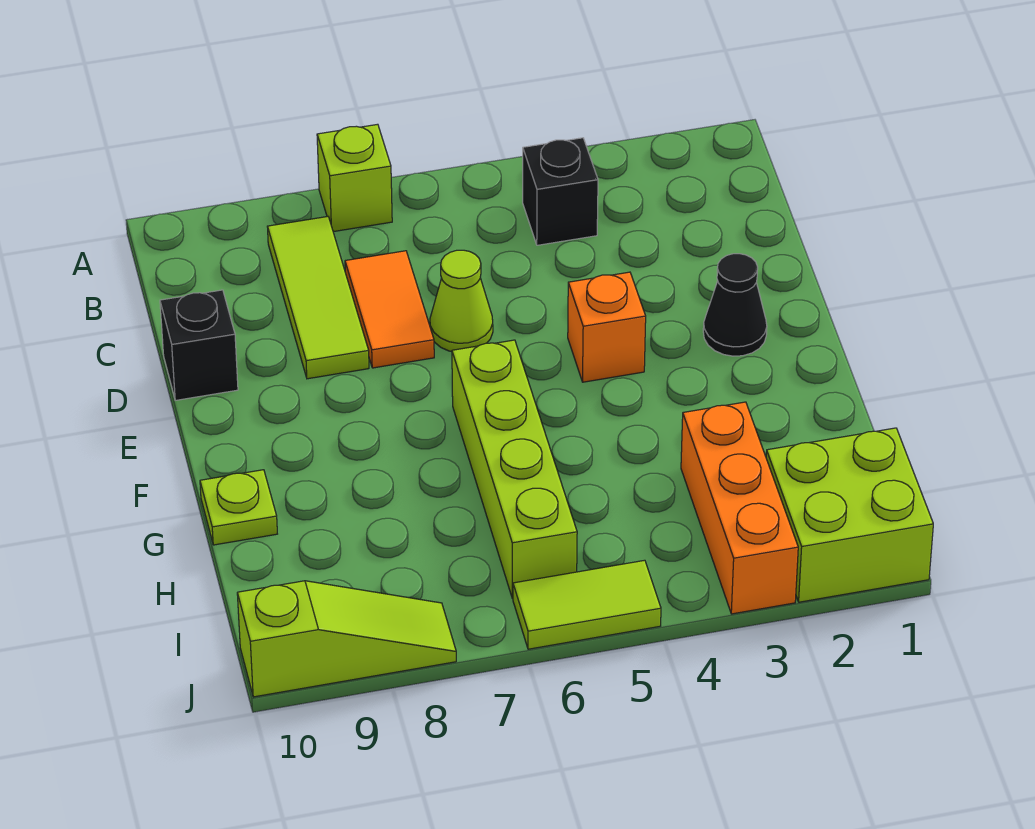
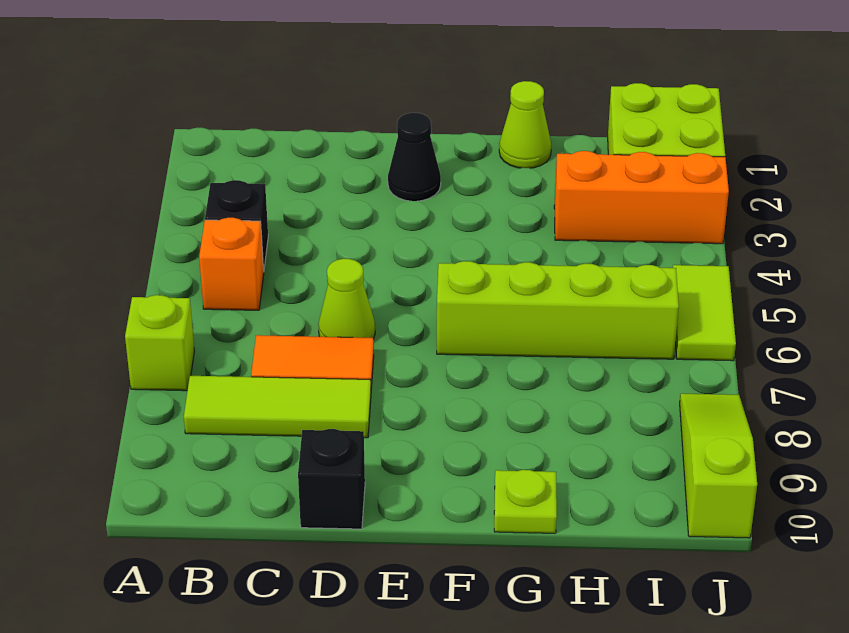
orange 1x1 brick [568,272,646,382] -> orange 1x1 brick moved to [199,218,264,310]
none -> lime 1x1 cone [499,81,551,168]

